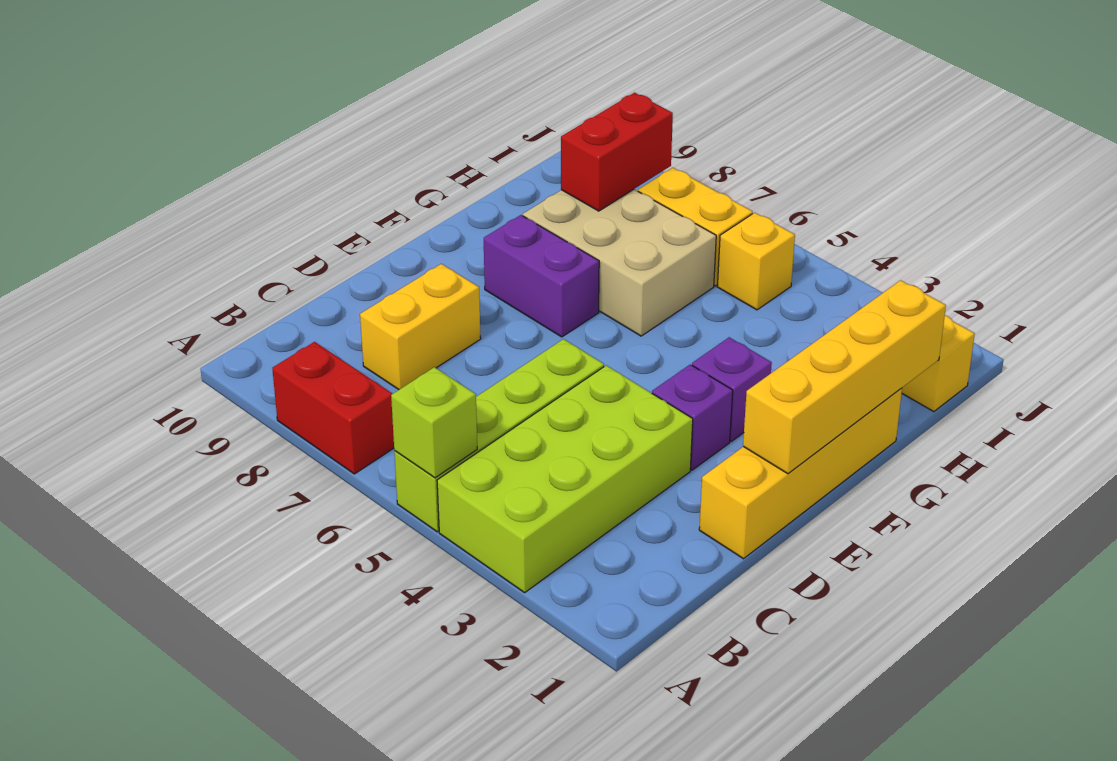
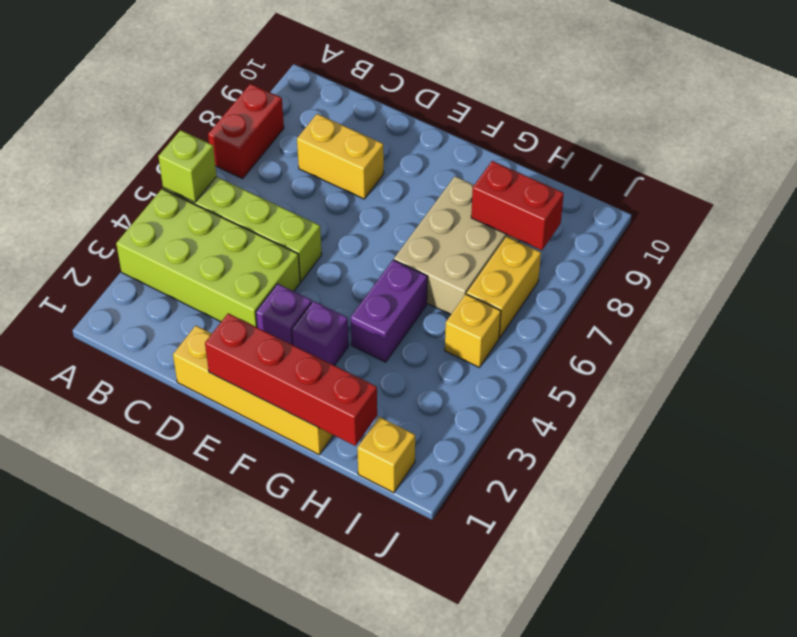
yellow 1x4 brick [743,280,946,474] -> red 1x4 brick [205,313,377,446]
purple 1x2 brick [484,215,599,337] -> purple 1x2 brick moved to [351,260,427,362]

